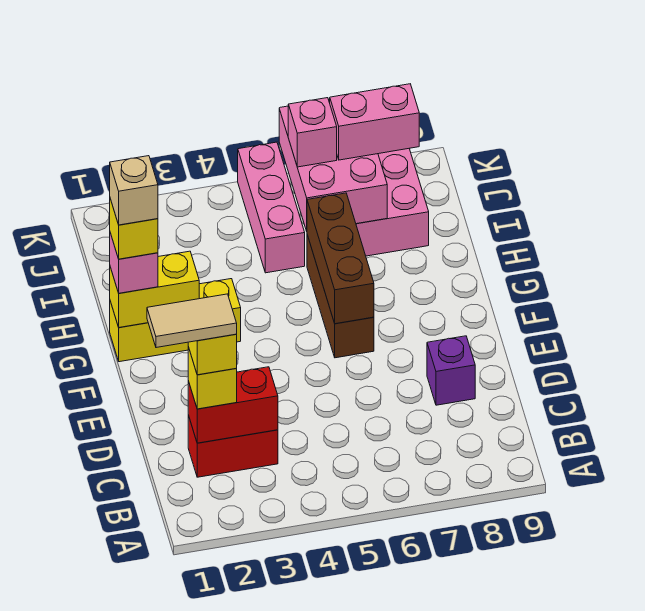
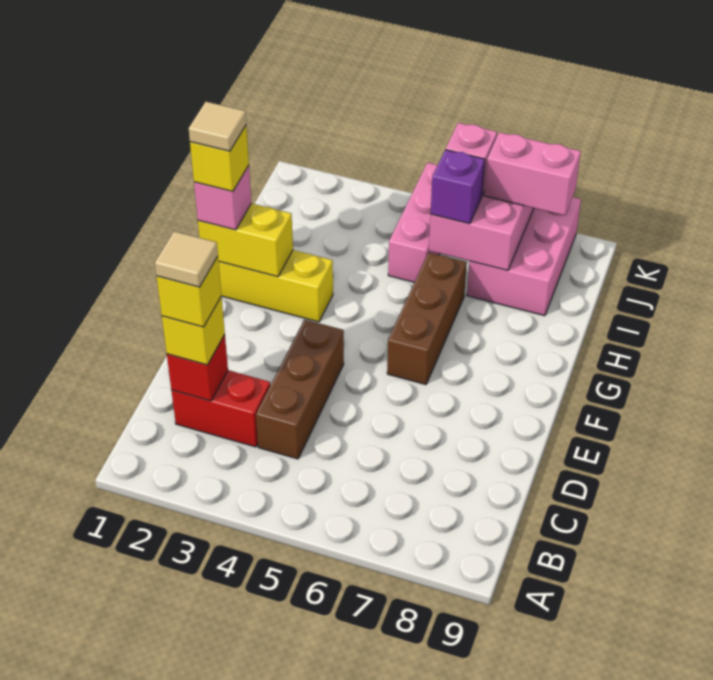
tan 1x2 tile [147,294,237,348] -> tan 1x1 tile [155,231,218,287]
red 1x2 brick [188,367,278,443] -> red 1x1 brick [167,335,228,401]
purple 1x1 brick [427,336,475,405] -> purple 1x1 brick moved to [431,150,485,224]
brown 1x3 brick [307,193,374,324] -> brown 1x3 brick moved to [256,320,344,459]
tan 1x1 brick [110,156,158,225] -> tan 1x1 tile [189,102,246,151]

